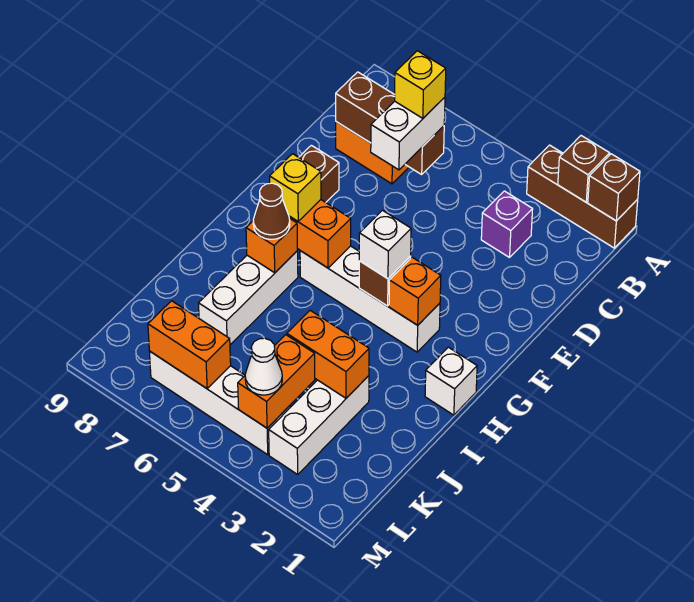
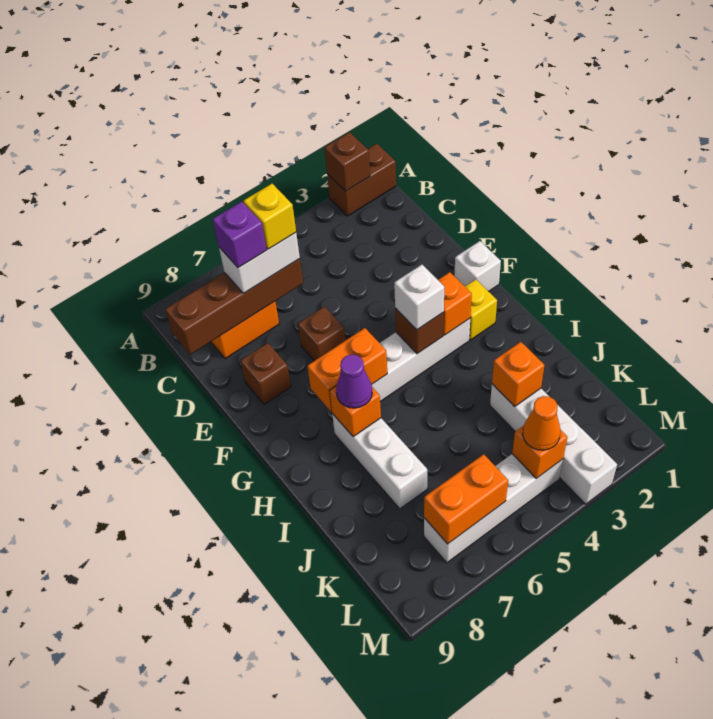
brown 1x3 brick [527,145,638,248] -> brown 1x2 brick [327,144,396,216]
brown 1x1 brick [588,154,640,221] -> brown 1x1 brick moved to [298,307,345,361]
purple 1x1 brick [481,191,533,257] -> purple 1x1 brick moved to [213,202,267,268]
brown 1x3 brick [336,72,444,174] -> brown 1x4 brick [165,259,303,354]
white 1x2 brick [371,97,445,170] -> white 1x2 brick turned to [219,233,300,293]
yellow 1x1 brick [270,154,321,221] -> yellow 1x1 brick moved to [465,279,497,340]
white 1x1 brick [425,347,477,415] -> white 1x1 brick moved to [454,241,501,292]
brown 1x1 cone [253,183,290,239] -> purple 1x1 cone [336,355,372,408]
white 1x3 brick [269,376,369,474] -> white 1x4 brick [490,384,617,504]
orange 1x2 brick [287,310,369,398] -> orange 1x1 brick [492,342,544,407]
orange 1x2 brick [238,335,315,428] -> orange 1x1 brick [512,426,567,478]
white 1x1 cone [245,338,282,395] -> orange 1x1 cone [523,396,561,450]

